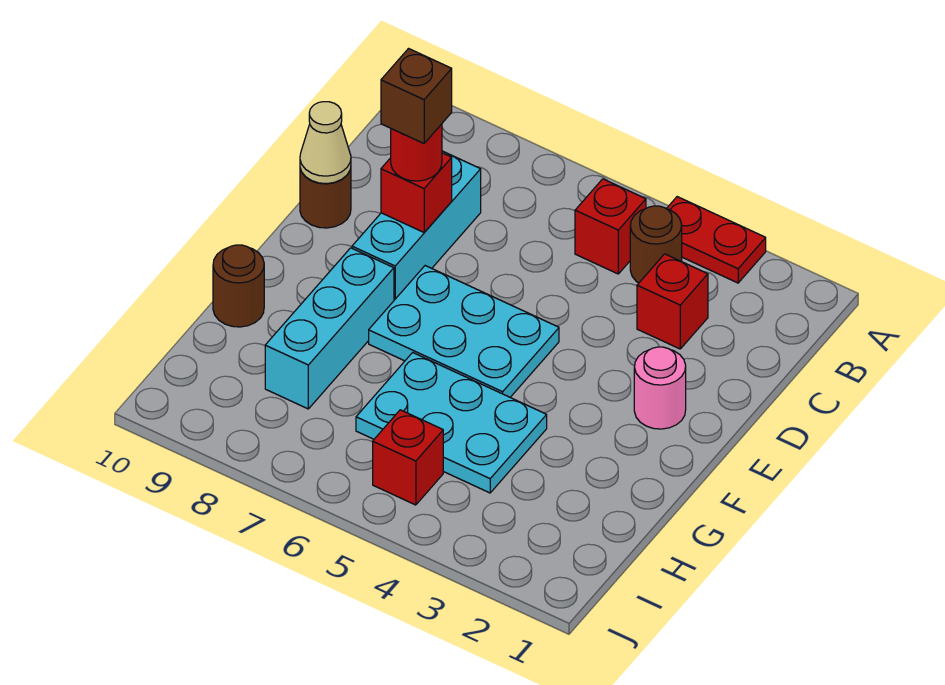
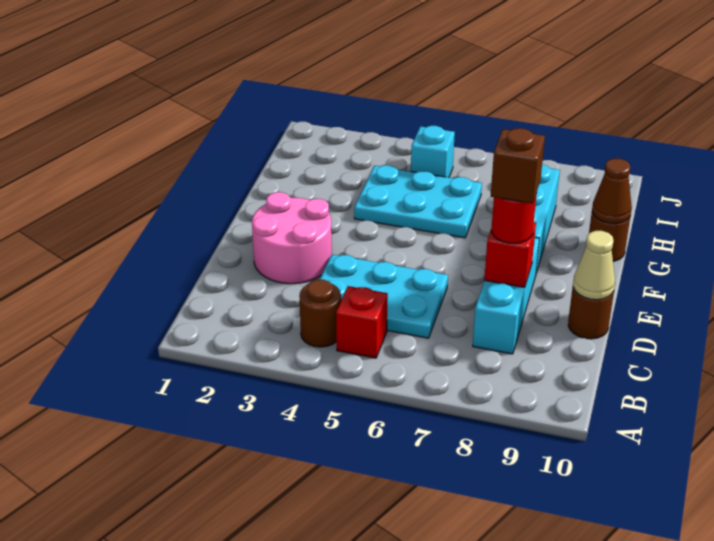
red 1x2 plate [666,197,766,283] -> none
red 1x1 brick [637,254,708,349] -> none
pink 1x1 round brick [634,347,686,429] -> pink 2x2 round brick [252,192,332,284]
cyan 2x3 plate [369,266,559,397] -> cyan 2x3 plate moved to [320,254,448,338]
none -> brown 1x1 cone [592,158,632,224]
red 1x1 brick [373,410,443,505] -> cyan 1x1 brick [411,126,455,177]

